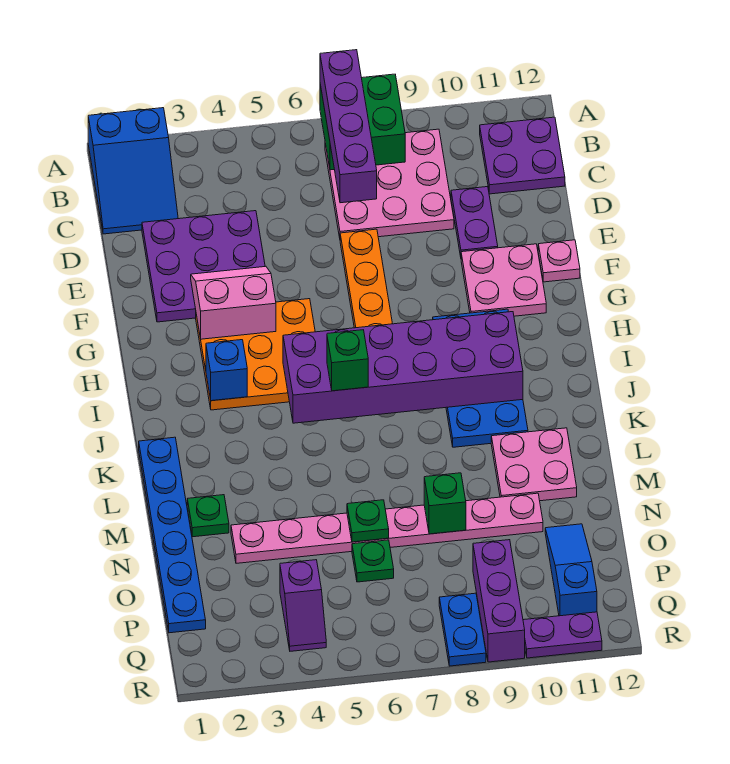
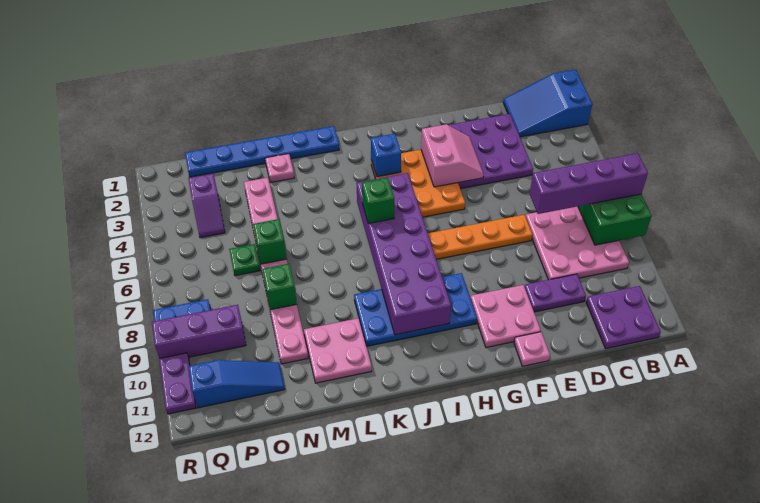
green 1x1 plate [187,495,229,537] -> pink 1x1 plate [265,154,294,183]
green 1x1 plate [347,500,389,542] -> green 1x1 brick [253,219,287,264]
purple 1x2 slope [280,560,326,651] -> purple 1x2 slope turned to [188,174,225,238]

